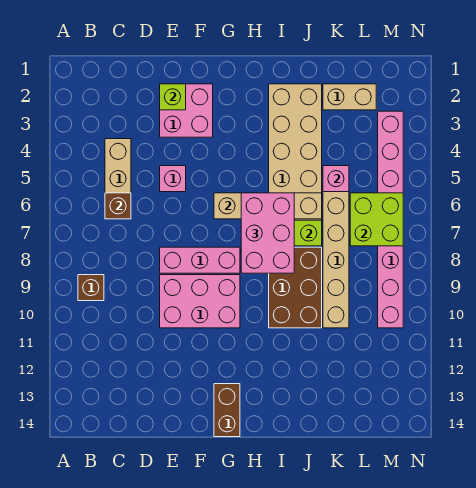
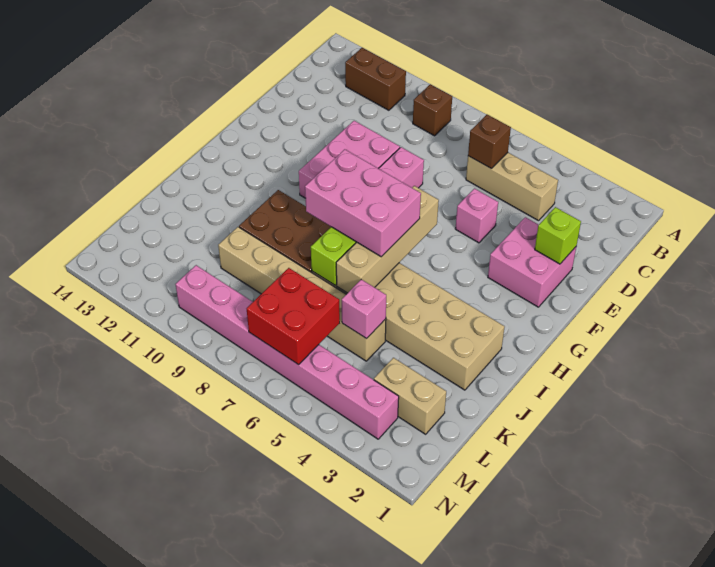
brown 1x2 brick [214,384,240,437] -> brown 1x2 brick moved to [345,48,406,110]
tan 1x2 brick [323,84,376,110] -> tan 1x2 brick turned to [374,358,446,434]
lime 2x2 brick [350,193,403,246] -> red 2x2 brick [247,268,340,365]

